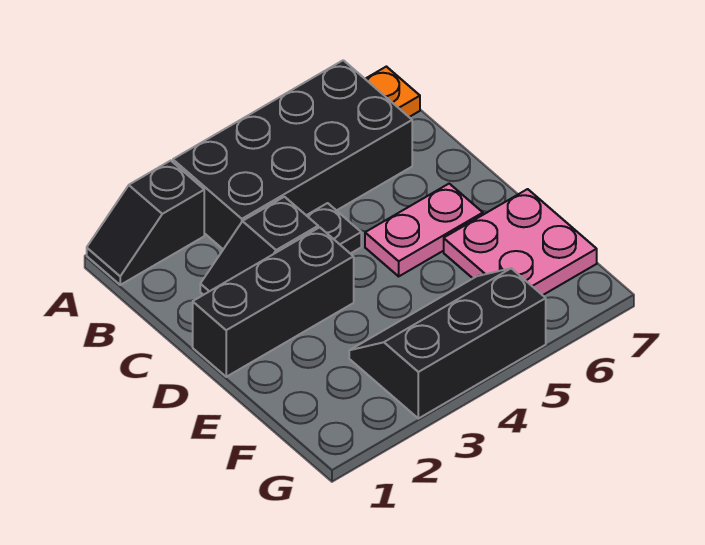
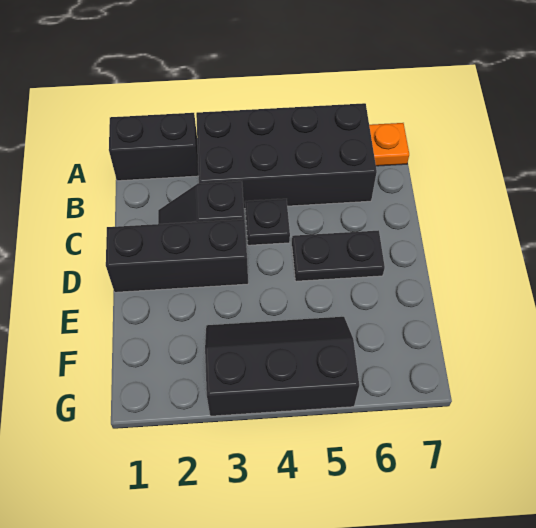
black 1x2 slope [87,161,204,285] -> black 1x2 brick [109,113,199,181]
pink 1x2 plate [365,184,483,276] -> black 1x2 plate [292,230,385,281]
pink 2x2 plate [444,189,597,295] -> none

